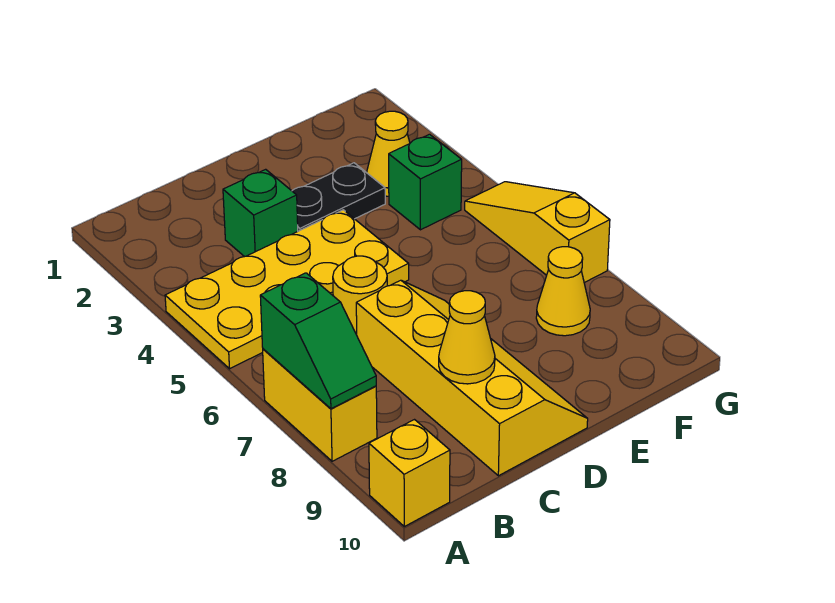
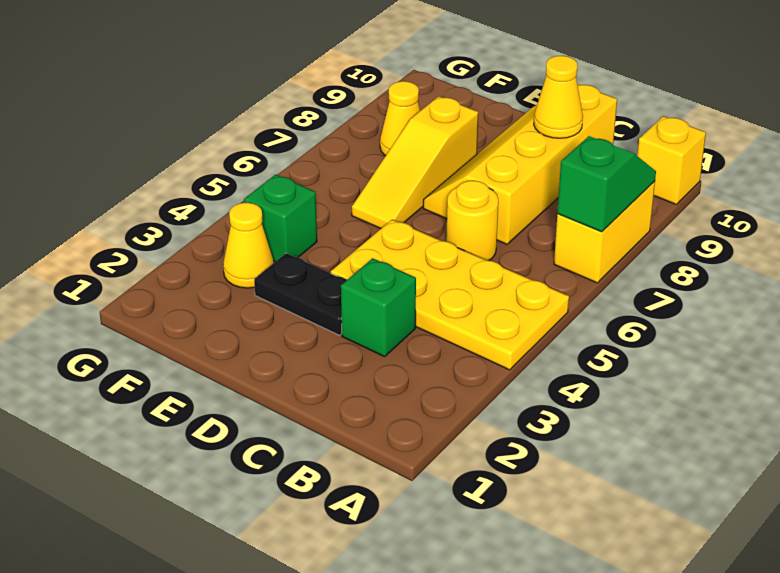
yellow 1x3 slope [465,182,610,283] -> yellow 1x3 slope moved to [352,96,478,228]

